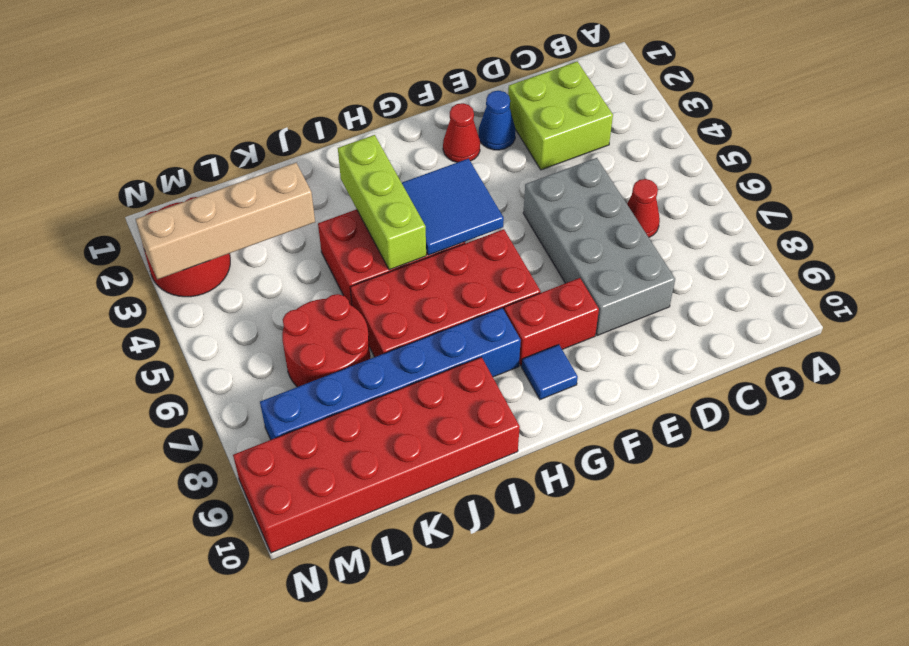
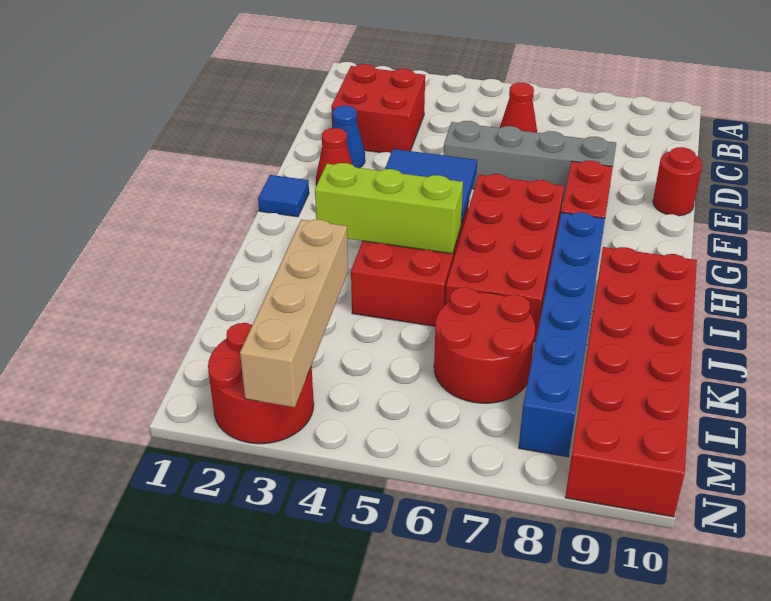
lime 2x2 brick [508,62,613,170] -> red 2x2 brick [331,64,425,153]
grey 2x4 brick [523,158,675,336] -> grey 1x4 brick [444,121,616,201]
none -> red 1x1 round brick [653,147,702,216]
blue 1x1 tile [522,345,578,400] -> blue 1x1 tile moved to [258,175,309,217]

